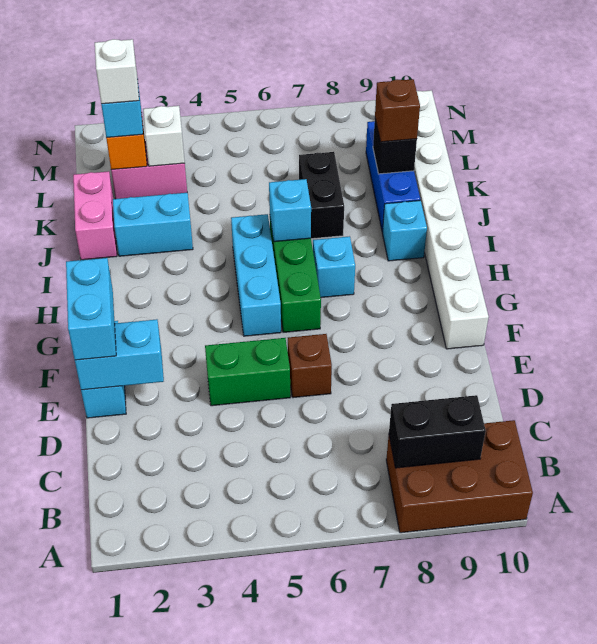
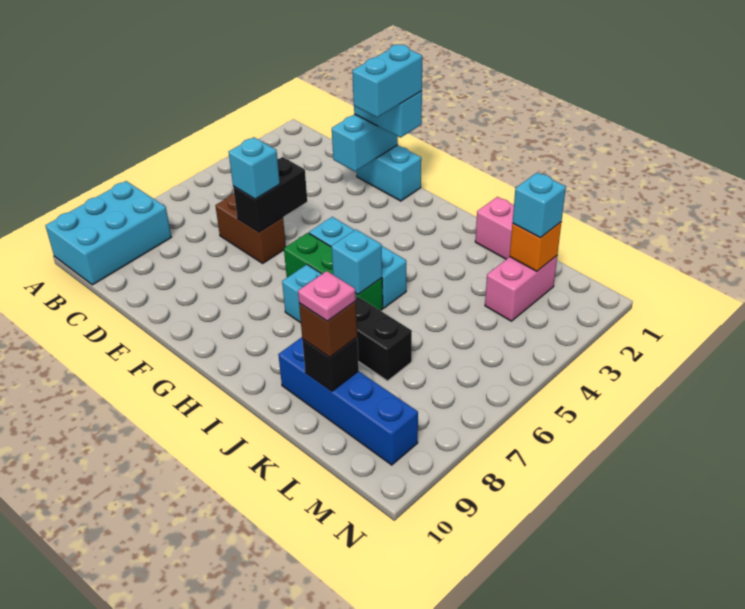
brown 2x3 brick [386,420,533,533] -> cyan 2x3 brick [45,181,171,285]
black 1x2 brick [389,395,486,468] -> black 1x2 brick moved to [233,157,307,232]
green 1x2 brick [205,338,290,406] -> none
brown 1x1 brick [288,334,332,398] -> brown 1x2 brick [215,194,286,263]
white 1x8 brick [414,90,489,349] -> none
cyan 1x1 brick [383,200,427,261] -> cyan 1x1 brick moved to [229,137,280,199]
cyan 1x2 brick [113,193,193,256] -> cyan 1x2 brick moved to [352,45,422,117]
blue 1x3 brick [366,121,420,232] -> blue 1x4 brick [278,337,418,465]
none -> pink 1x1 plate [298,271,356,321]
white 1x1 brick [95,39,139,104] -> none
white 1x1 brick [143,106,185,166] -> none

